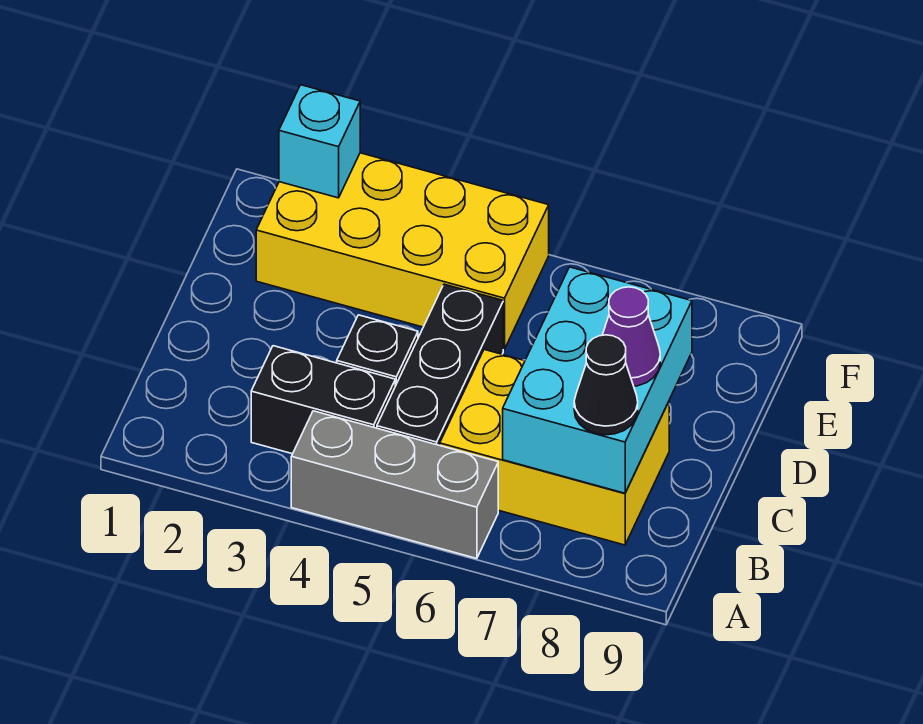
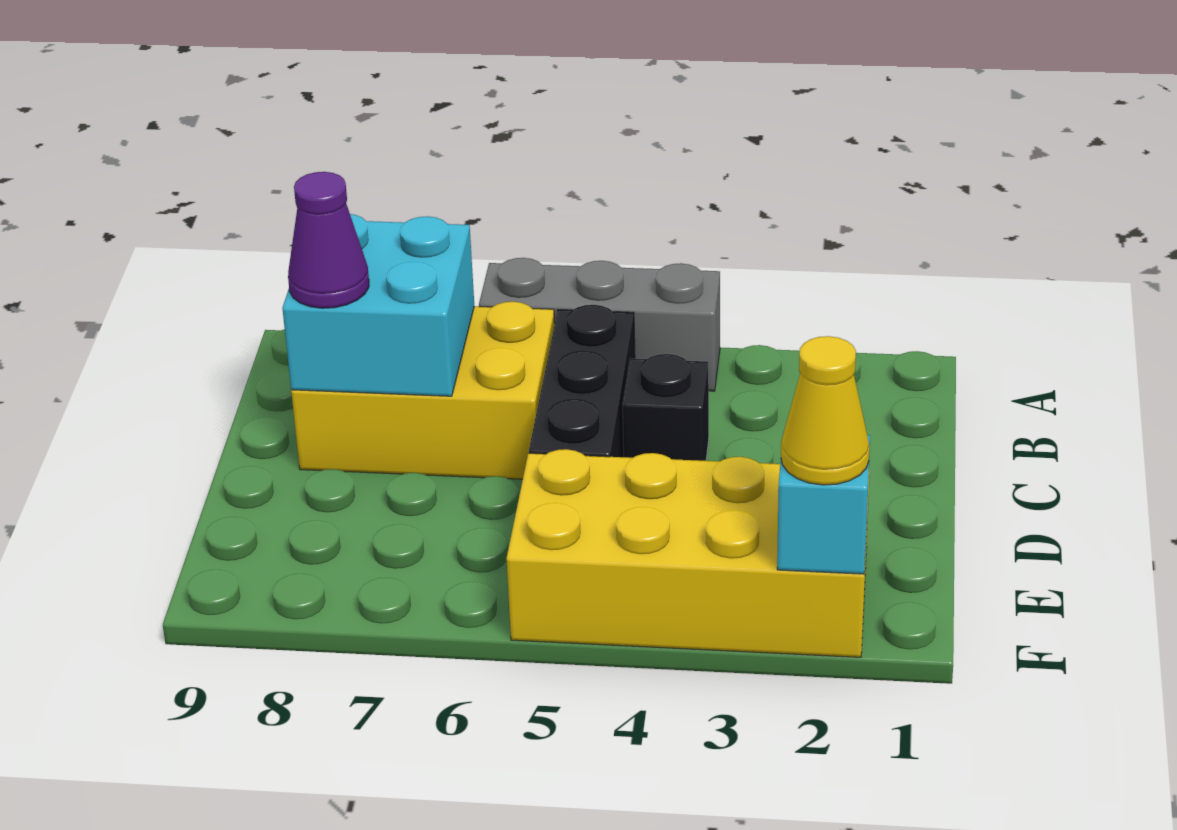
black 1x2 brick [251,346,395,454] -> none
cyan 2x3 brick [503,267,692,493] -> cyan 2x2 brick [282,214,474,396]
black 1x1 cone [574,335,638,435] -> none
none -> yellow 1x1 cone [781,336,869,485]

